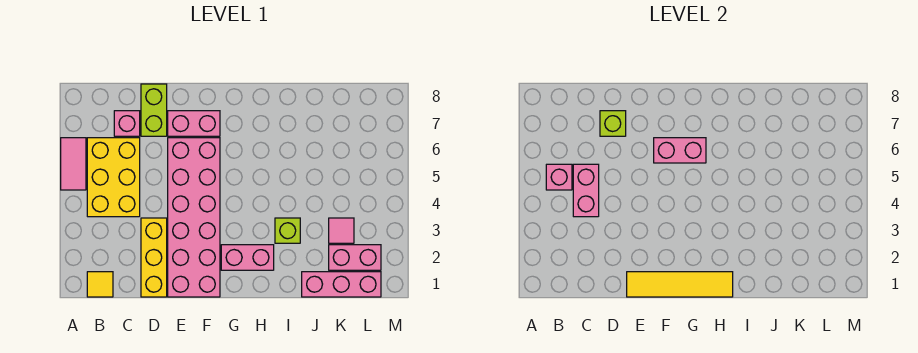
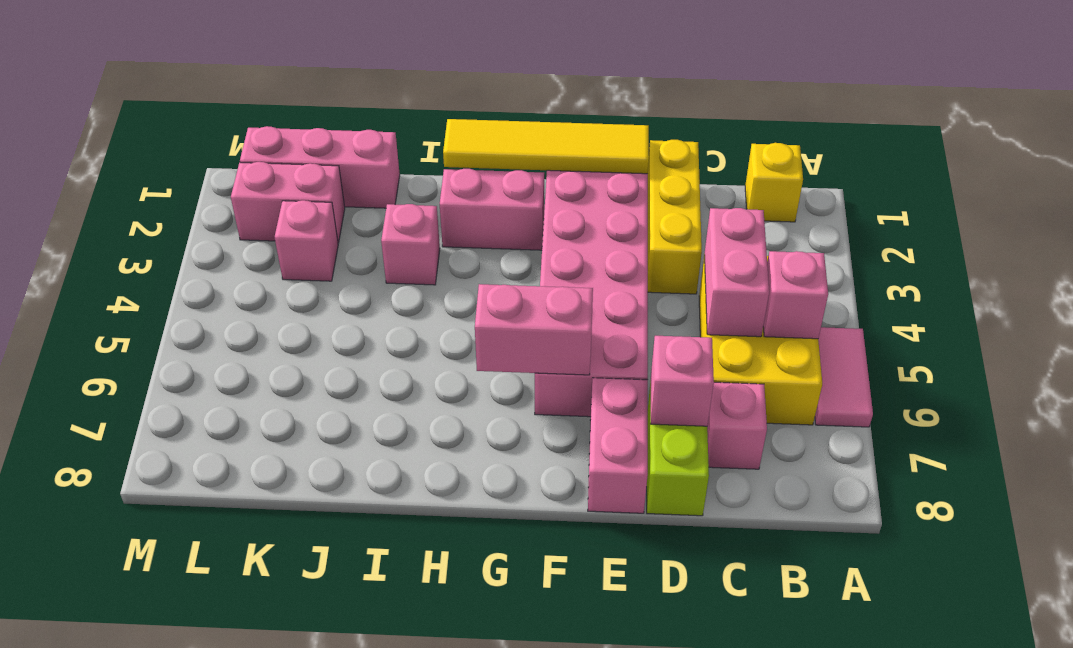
yellow 1x1 tile [87,272,113,297] -> yellow 1x1 brick [745,143,803,222]
lime 1x1 brick [600,111,626,136] -> pink 1x1 brick [651,336,714,426]
pink 1x2 brick [168,111,220,136] -> pink 1x2 brick turned to [588,378,648,513]
lime 1x1 brick [275,218,300,243] -> pink 1x1 brick [381,204,440,285]
pink 1x1 tile [329,218,354,243] -> pink 1x1 brick [275,200,338,281]

